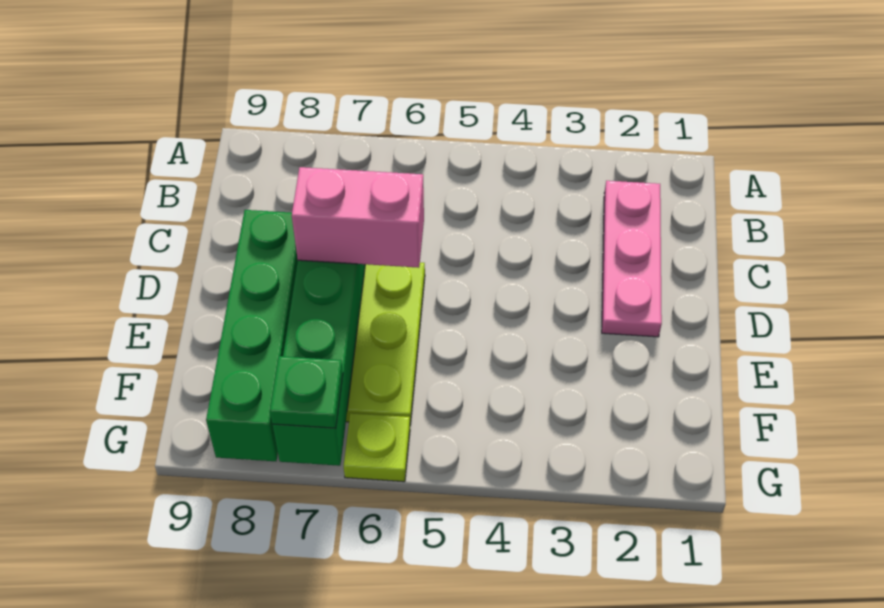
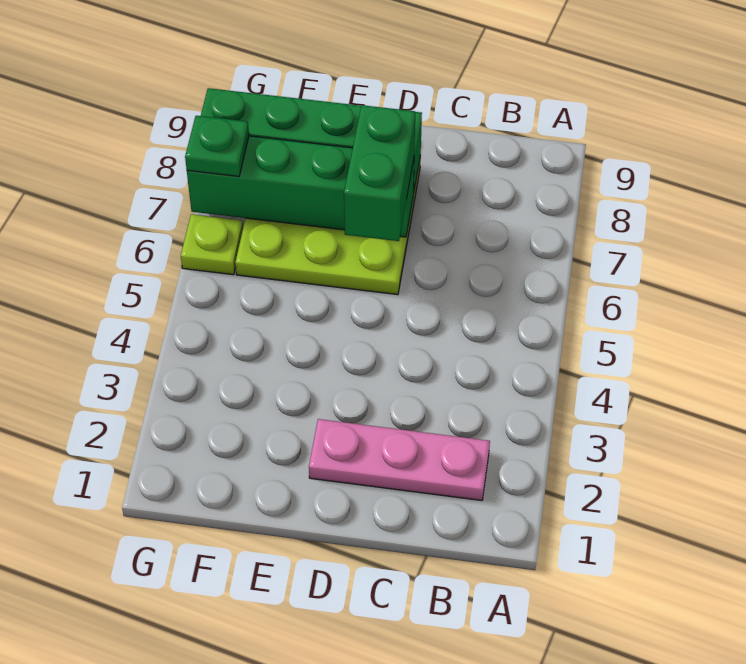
pink 1x2 brick [292,167,424,268] -> green 1x2 brick [344,105,415,241]

